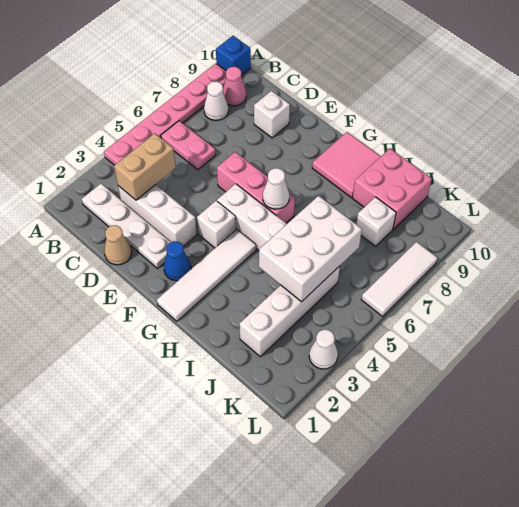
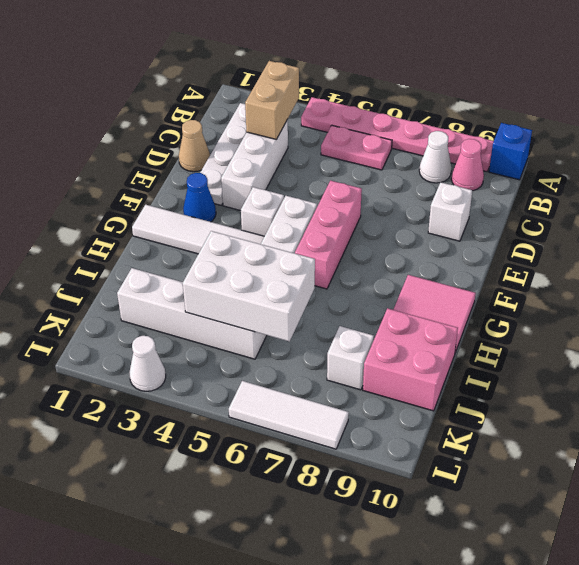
pink 1x2 plate [161,121,216,170] -> pink 1x2 plate turned to [321,125,392,170]
tan 1x2 brick [114,133,176,200] -> tan 1x2 brick turned to [245,61,299,139]
white 1x1 cone [263,168,289,209] -> none

